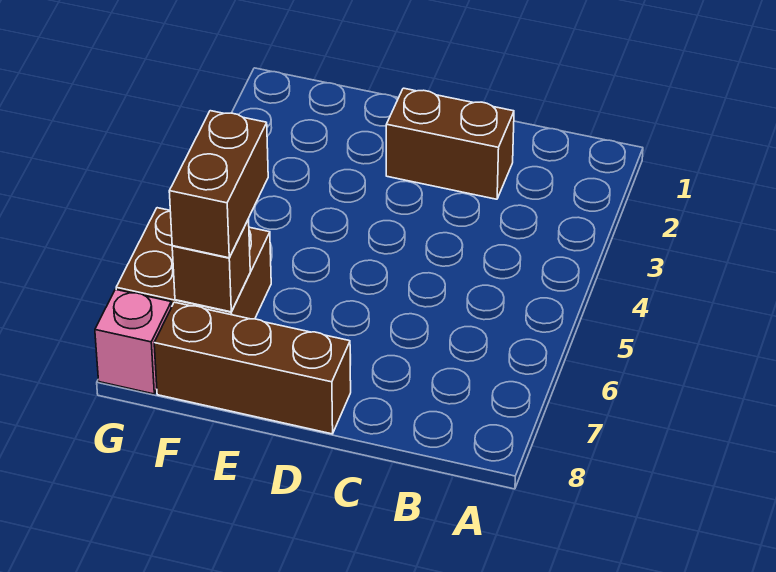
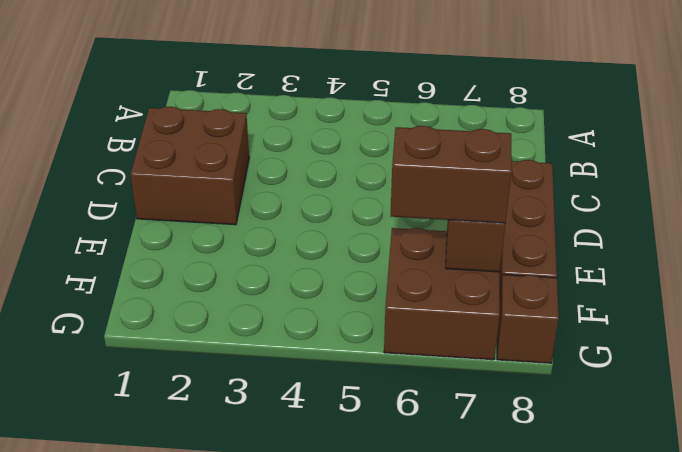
brown 1x2 brick [386,88,514,199] -> brown 2x2 brick [130,107,249,225]
pink 1x1 brick [95,289,172,394] -> brown 1x1 brick [497,275,559,363]

